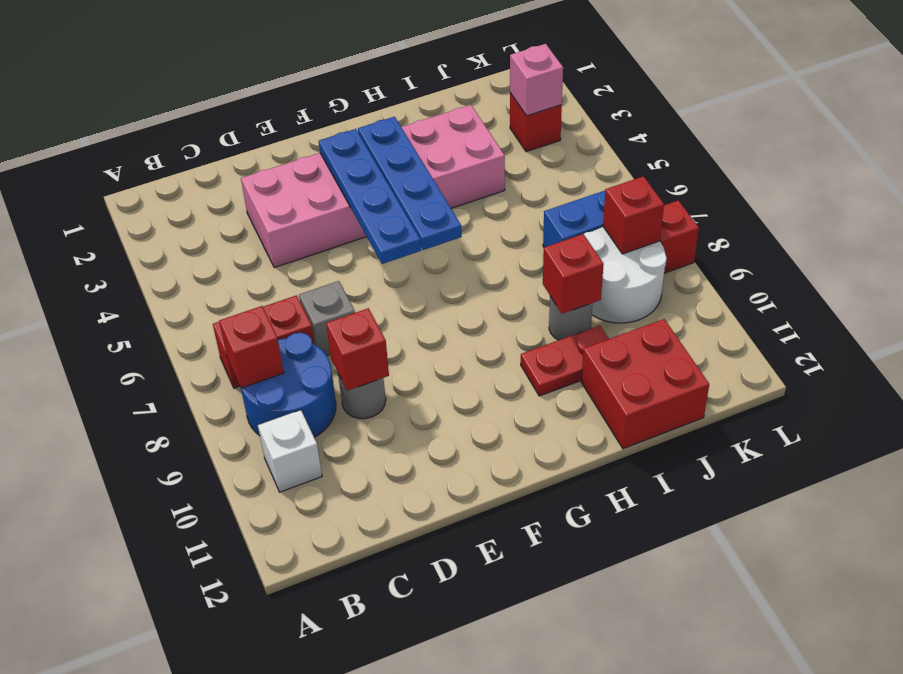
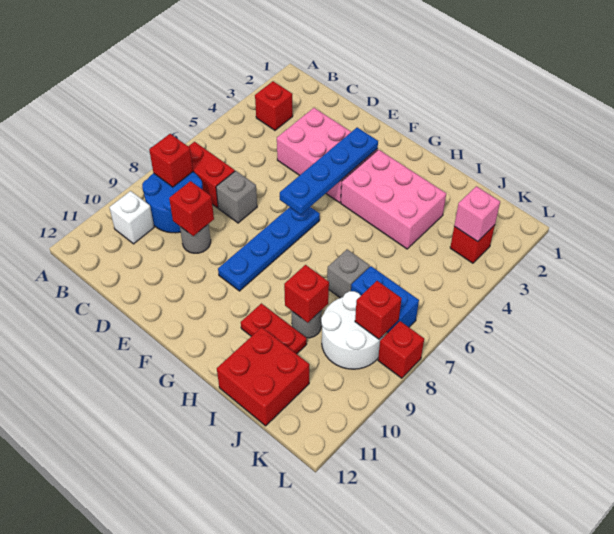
none -> red 1x1 brick [255,81,293,130]
blue 1x4 plate [358,117,462,250] -> blue 1x4 plate moved to [218,207,320,291]
none -> grey 1x1 brick [327,249,370,298]

